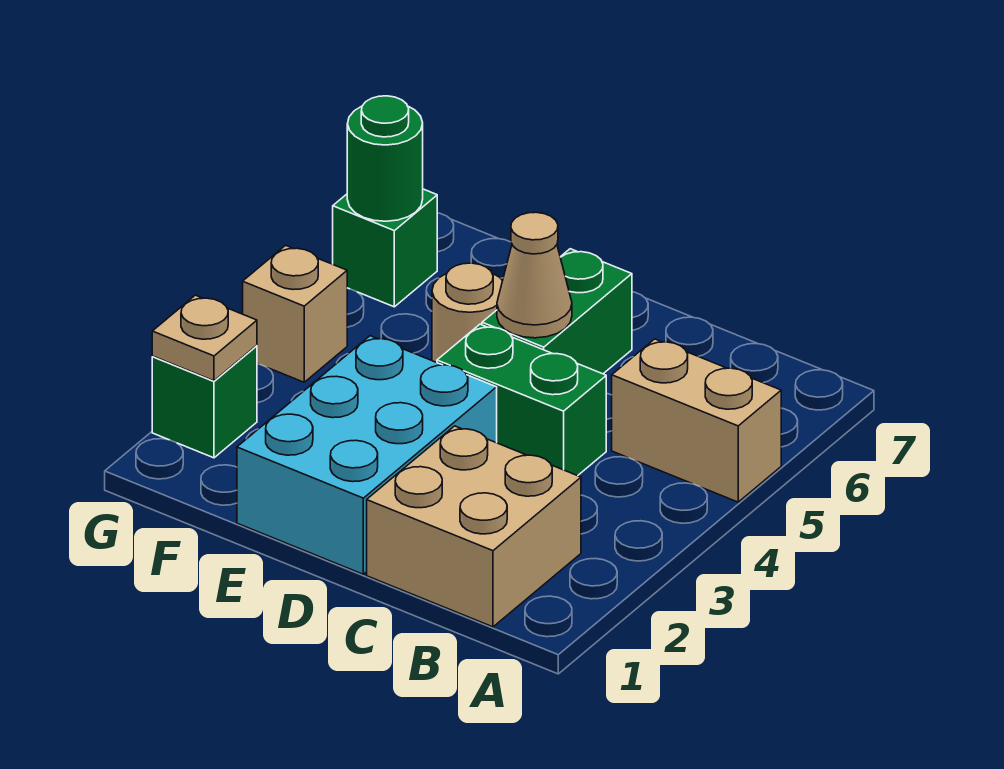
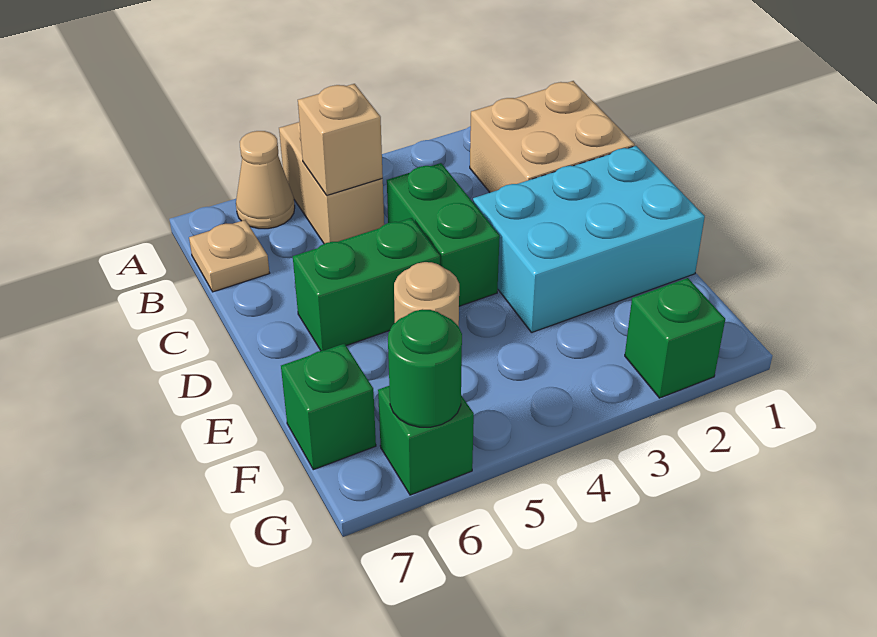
tan 1x1 cone [497,212,572,338] -> tan 1x1 cone moved to [236,131,295,229]
none -> green 1x1 brick [281,344,376,470]
tan 1x1 plate [152,295,257,381] -> tan 1x1 plate moved to [189,220,269,292]
tan 1x1 brick [243,245,347,382] -> tan 1x1 brick moved to [298,84,383,195]

